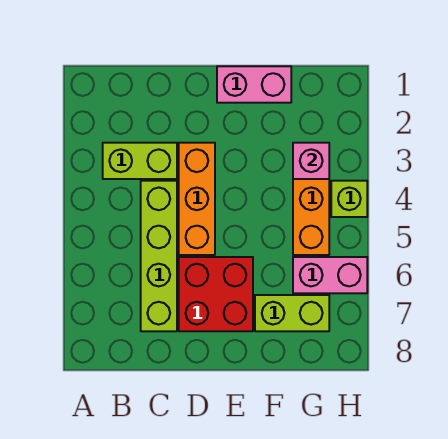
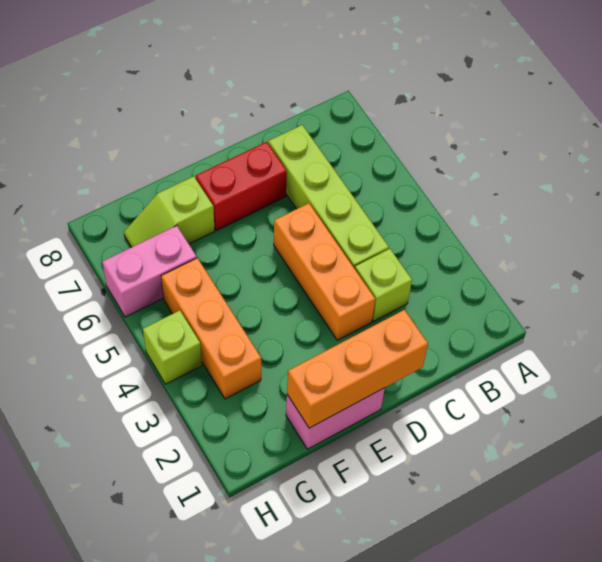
lime 1x2 brick [103,143,177,179] -> lime 1x1 brick [355,249,412,321]
none -> orange 1x3 brick [287,310,428,428]
red 2x2 brick [179,257,253,331] -> red 1x2 brick [196,142,287,230]
lime 1x2 brick [255,295,329,331] -> lime 1x2 slope [124,176,215,247]
pink 1x1 brick [293,143,329,179] -> none

